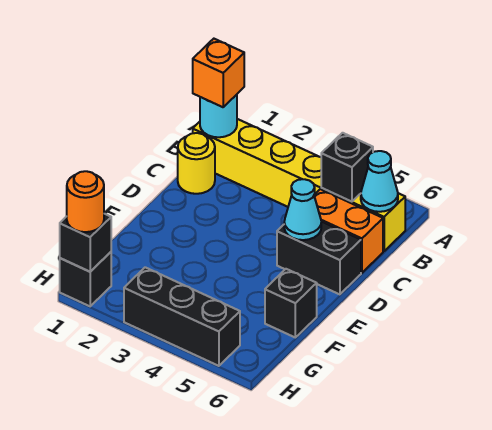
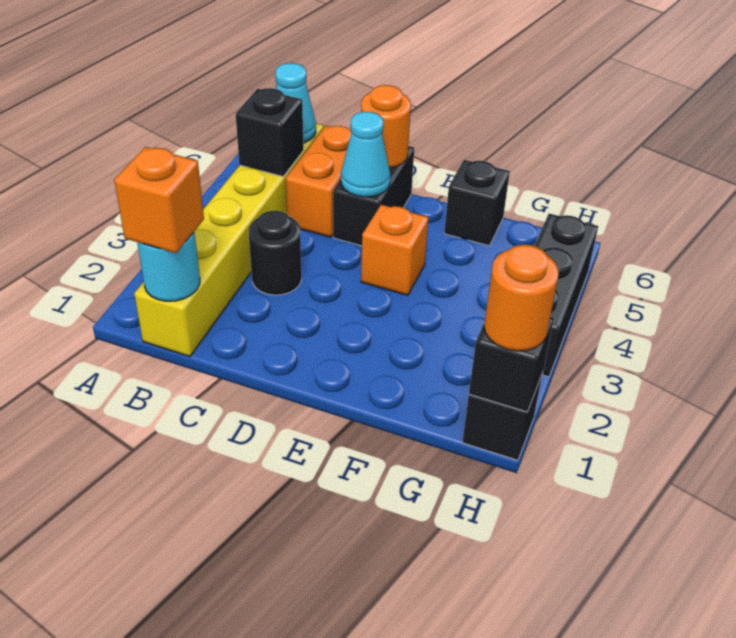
yellow 1x1 round brick [178,133,215,194] -> none
none -> black 1x1 round brick [249,211,302,295]
none -> orange 1x1 round brick [361,85,411,168]
none -> orange 1x1 brick [361,205,428,295]

